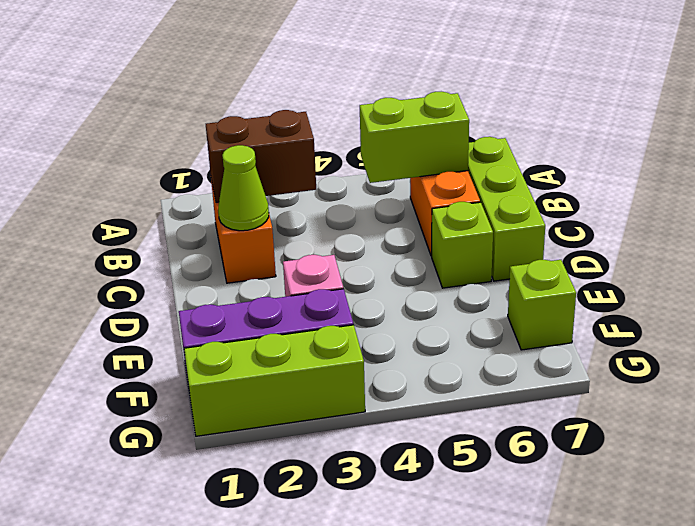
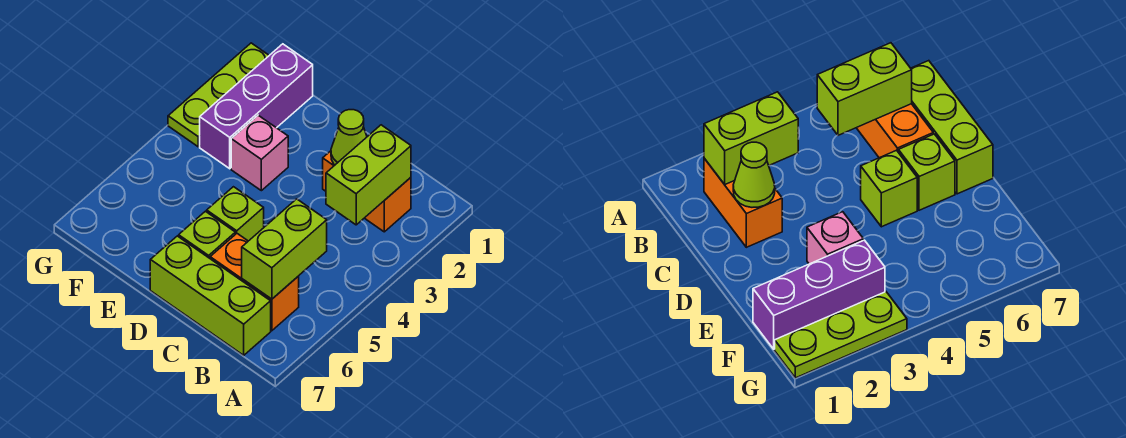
brown 1x2 brick [206,110,316,202] -> lime 1x2 brick [326,125,411,225]
lime 1x1 brick [508,260,576,350] -> lime 1x1 brick moved to [207,187,264,241]
lime 1x3 brick [184,325,365,436] -> lime 1x3 plate [168,43,269,147]

